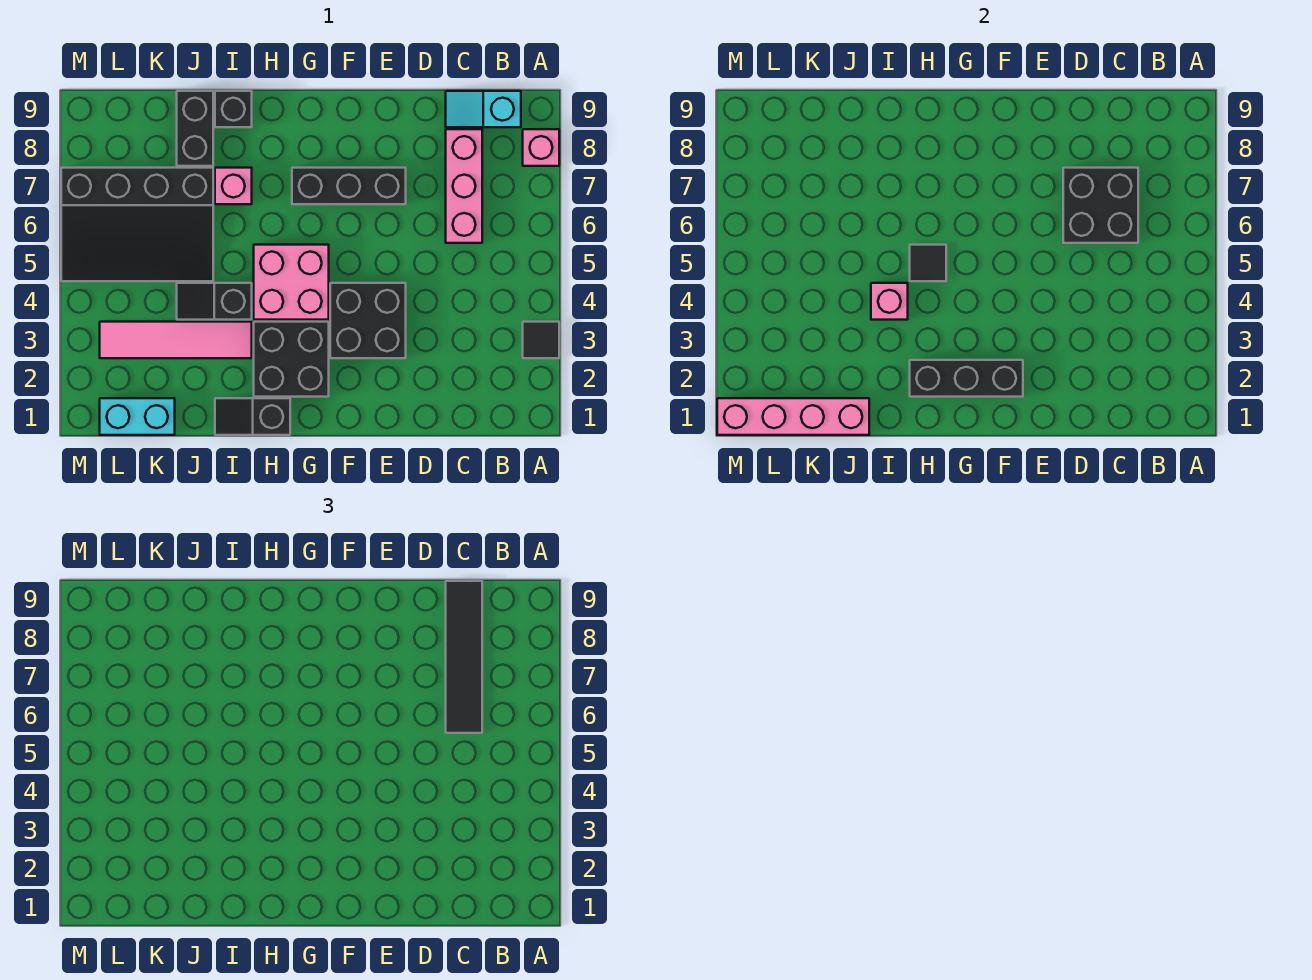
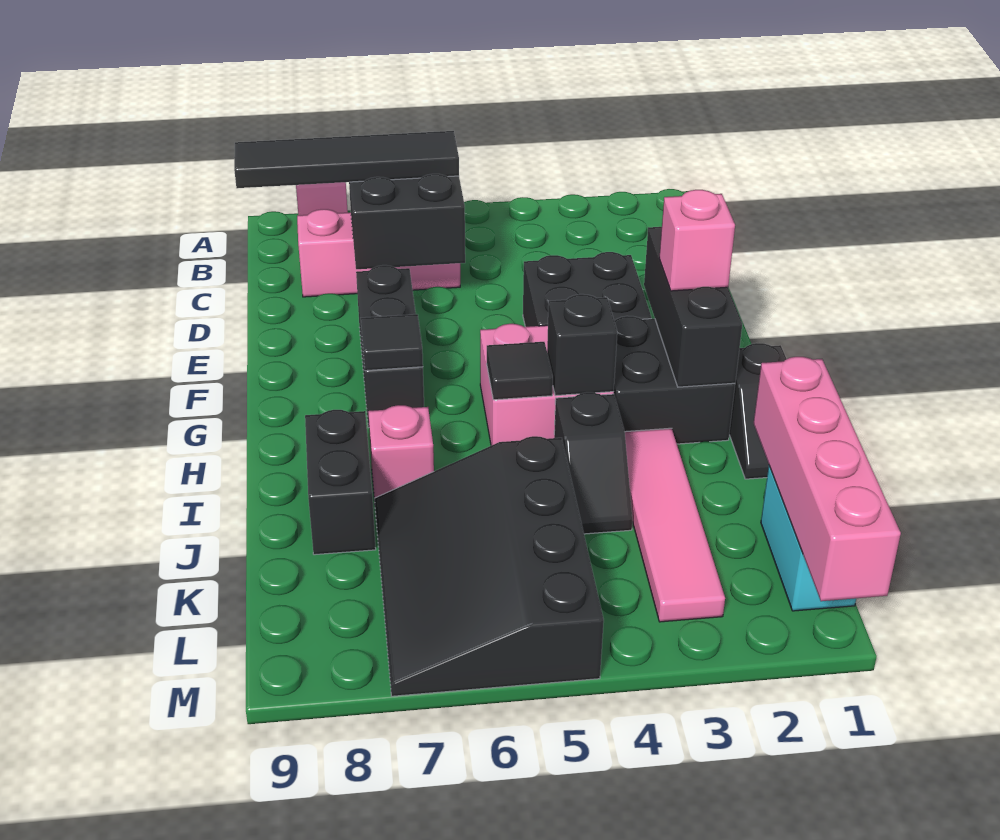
black 1x1 tile [523,322,559,358] -> black 1x1 tile moved to [361,314,423,371]
cyan 1x2 slope [446,91,521,127] -> none
pink 1x1 brick [871,283,908,320] -> pink 1x1 brick moved to [659,190,735,291]
black 1x1 brick [215,91,252,127] -> black 1x1 brick moved to [547,294,617,396]
black 3x4 slope [61,168,213,281] -> black 3x4 slope turned to [375,436,604,696]
black 1x2 brick [177,91,213,166] -> black 1x2 brick turned to [305,410,376,555]

